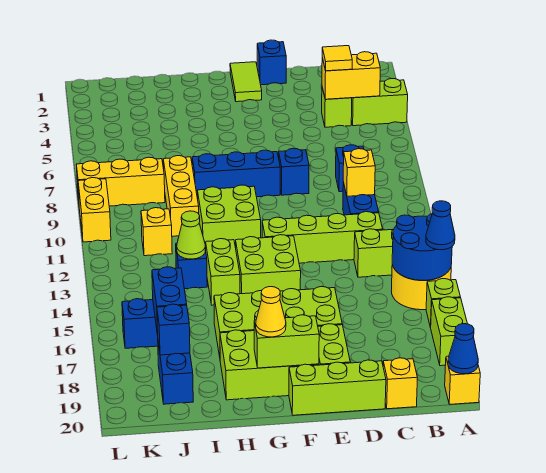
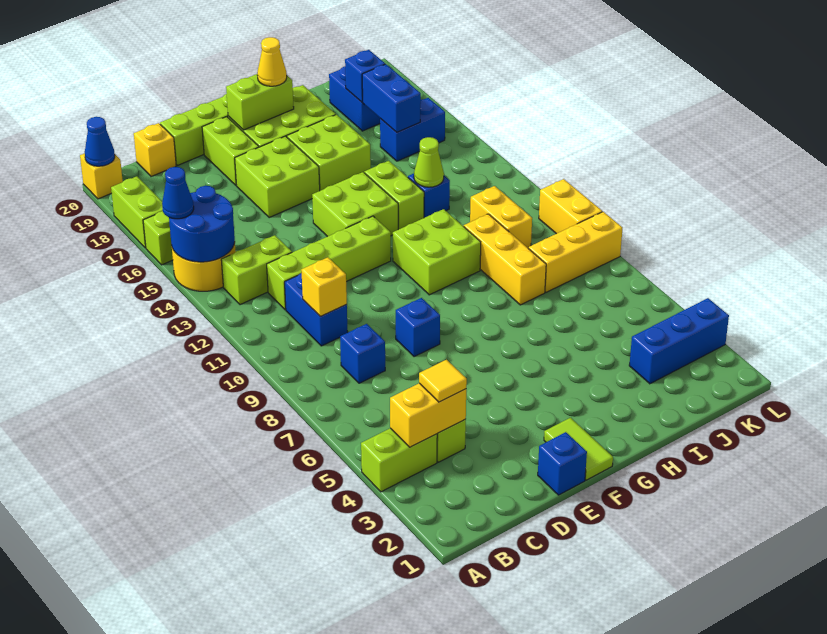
blue 1x3 brick [192,150,280,199] -> blue 1x3 brick moved to [629,298,729,384]
yellow 1x1 brick [141,208,172,256] -> yellow 1x2 brick [470,186,532,248]

